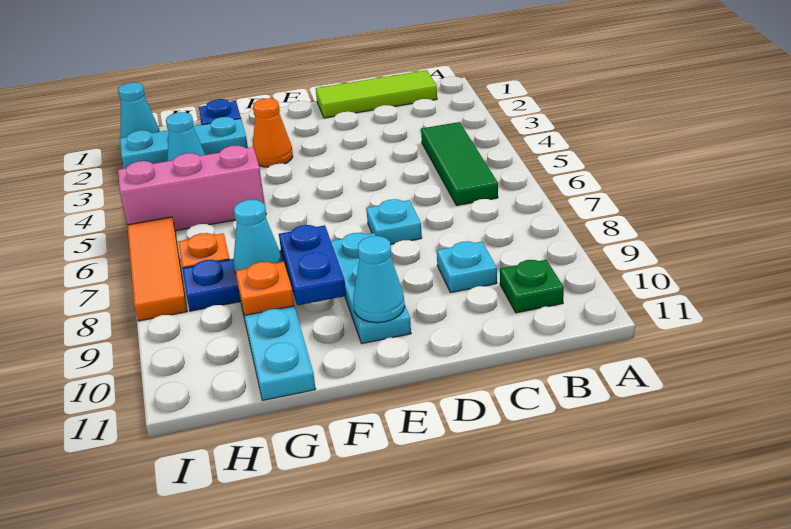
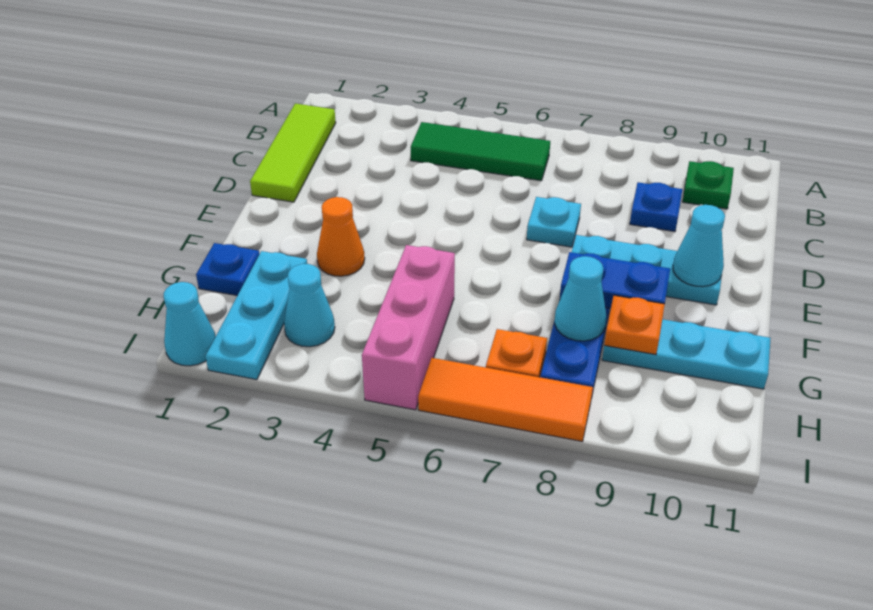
cyan 1x1 plate [437,241,497,293] -> blue 1x1 plate [630,182,682,232]

